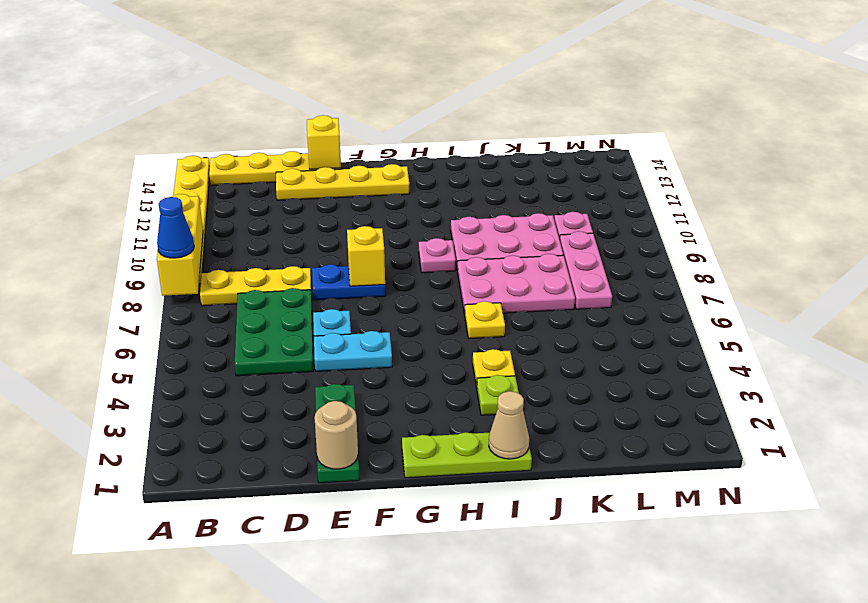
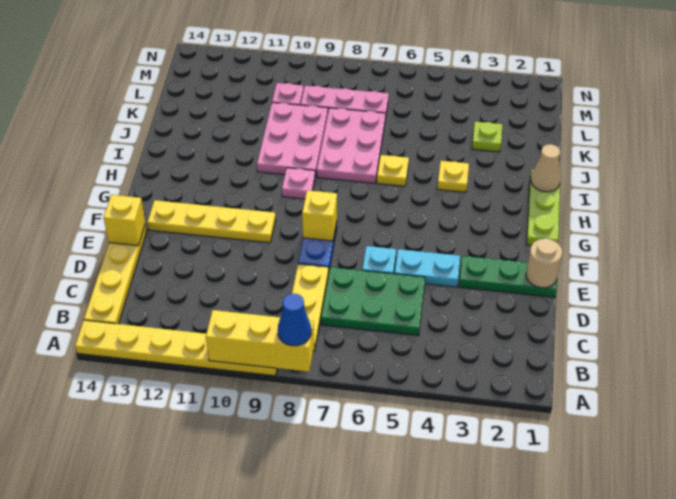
yellow 1x4 plate [276,164,410,200] -> yellow 1x4 plate turned to [147,200,276,243]
cyan 1x2 plate [314,331,392,371] -> cyan 1x2 plate turned to [395,249,460,287]
lime 1x1 plate [477,375,519,415] -> lime 1x1 plate moved to [472,122,503,152]

